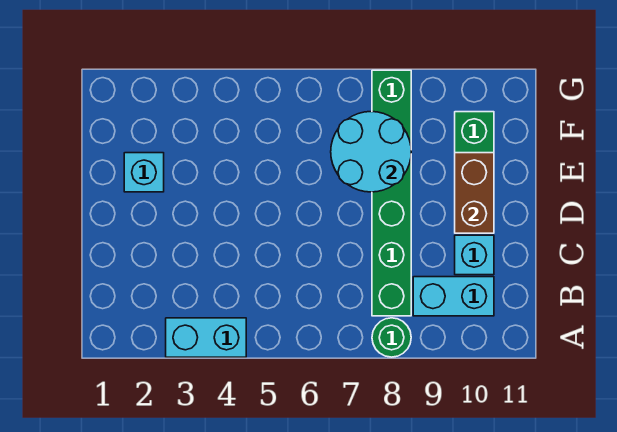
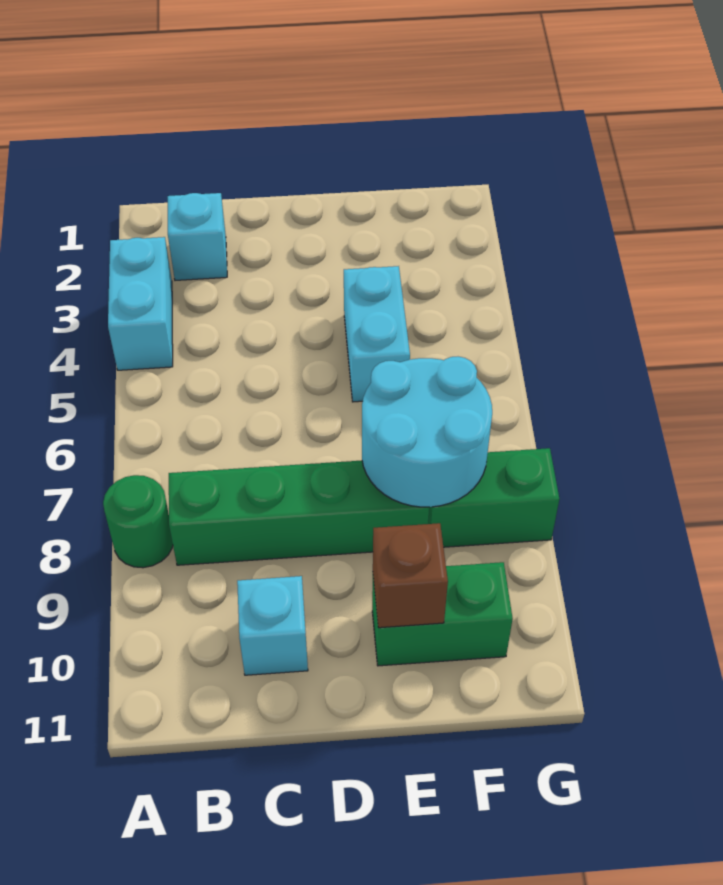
cyan 1x2 brick [413,277,494,316] -> cyan 1x2 brick moved to [344,266,410,402]
brown 1x2 brick [455,153,494,233] -> brown 1x1 brick [373,523,448,628]
cyan 1x1 brick [124,153,164,192] -> cyan 1x1 brick moved to [168,193,227,280]

